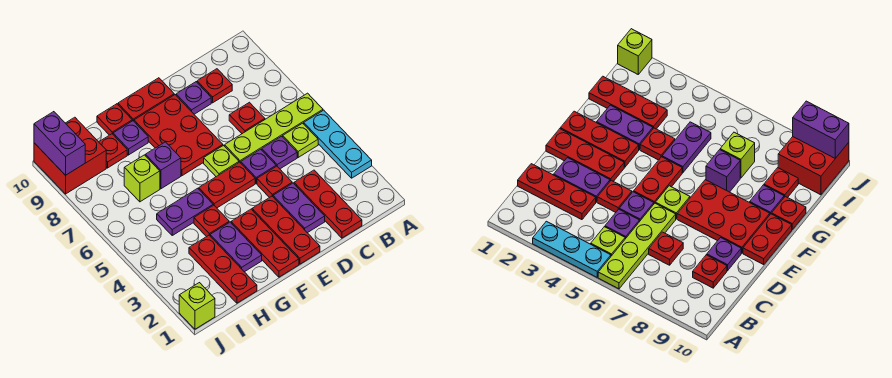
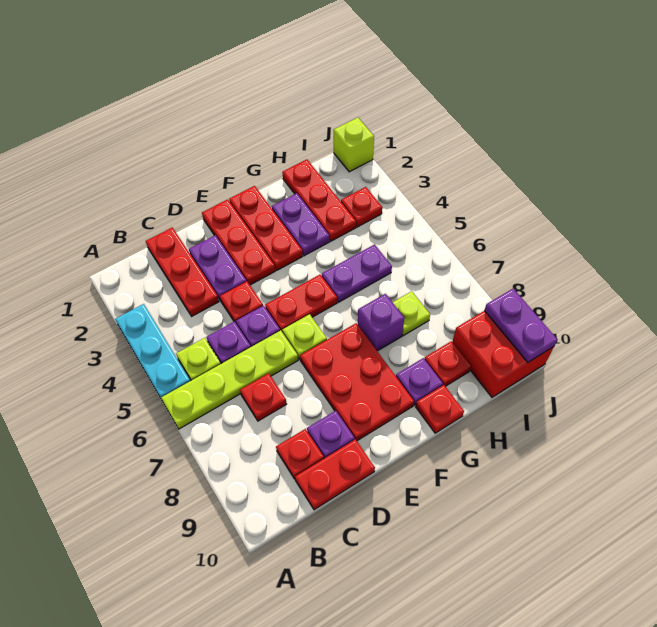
red 1x2 plate [118,78,174,121] -> red 1x2 plate moved to [295,439,375,510]
red 1x1 plate [194,205,229,237] -> red 1x1 plate moved to [341,187,382,227]
lime 1x1 brick [124,155,160,202] -> lime 1x1 plate [393,291,430,336]
purple 1x2 brick [34,112,85,175] -> purple 1x2 plate [484,289,558,362]

